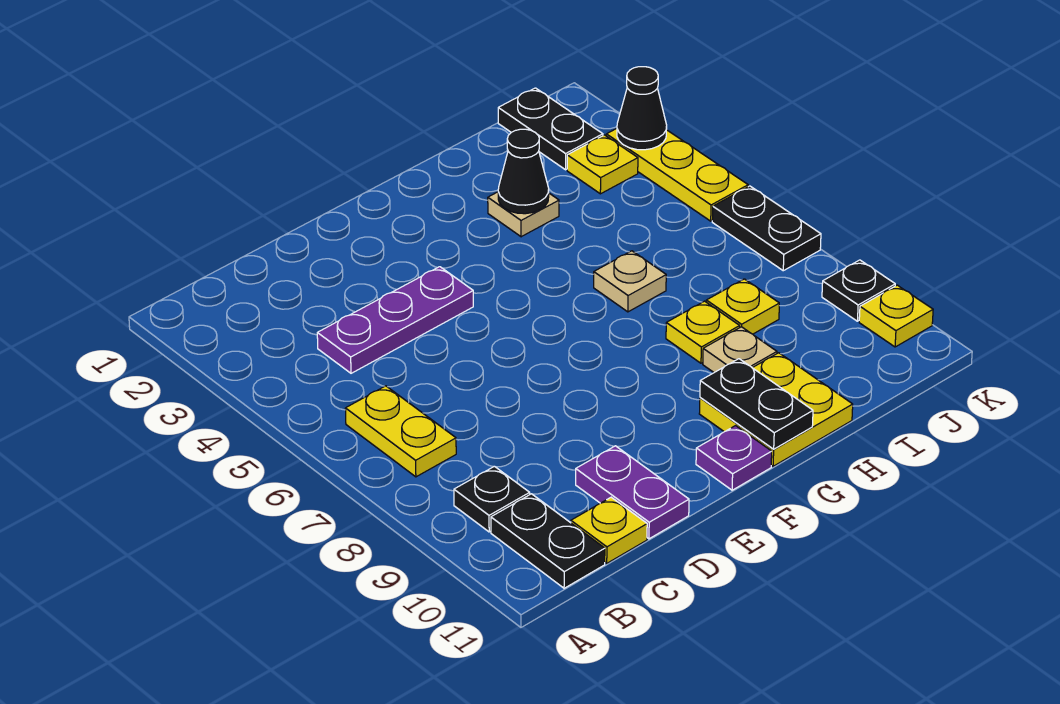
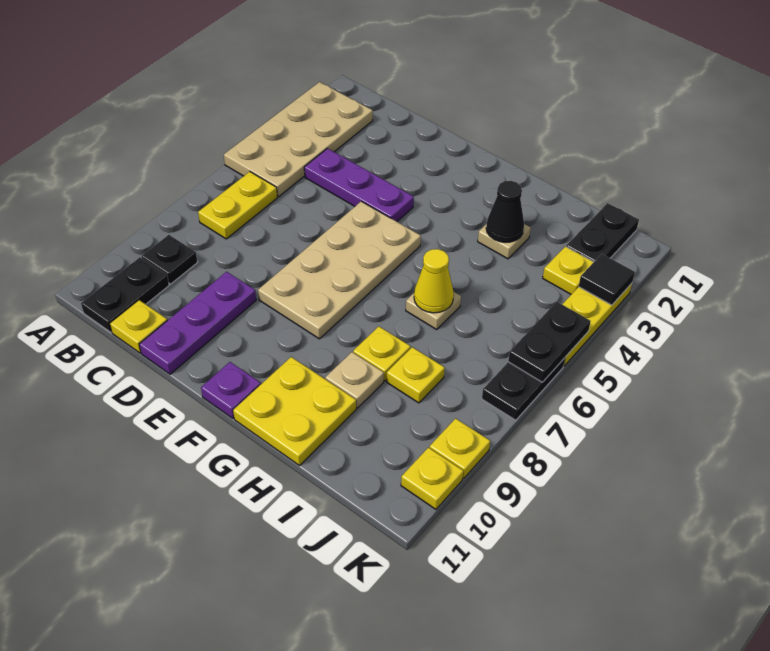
none -> tan 2x4 plate [224,82,373,197]
purple 1x2 plate [576,446,689,539] -> purple 1x3 plate [139,272,256,374]
none -> tan 2x4 plate [258,201,421,339]
black 1x2 plate [700,359,813,449] -> black 1x2 plate moved to [508,302,591,382]
none -> yellow 1x1 cone [414,249,454,313]
black 1x1 cone [617,67,667,150] -> black 1x1 tile [579,254,635,305]
black 1x1 plate [822,260,895,321] -> yellow 1x1 plate [430,419,490,479]

